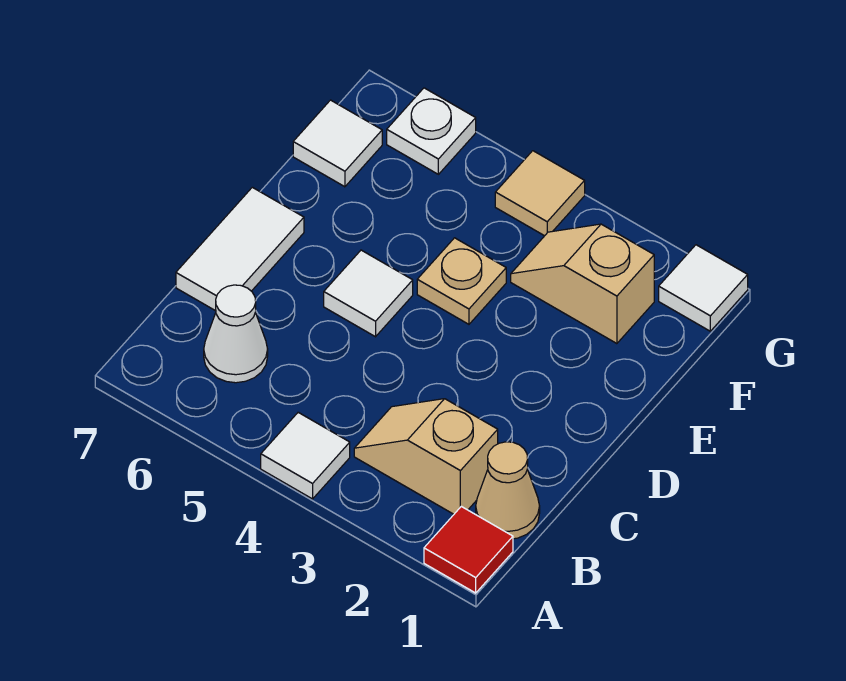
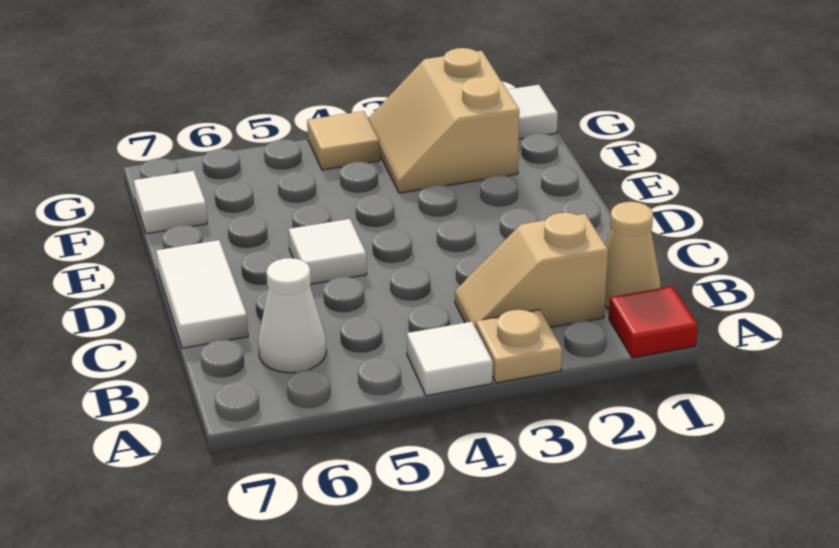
tan 1x1 plate [417,238,506,324] -> tan 1x1 plate moved to [475,310,562,383]
tan 1x2 slope [511,224,654,344] -> tan 2x2 slope [368,48,519,193]
white 1x1 plate [387,88,476,174] -> none

